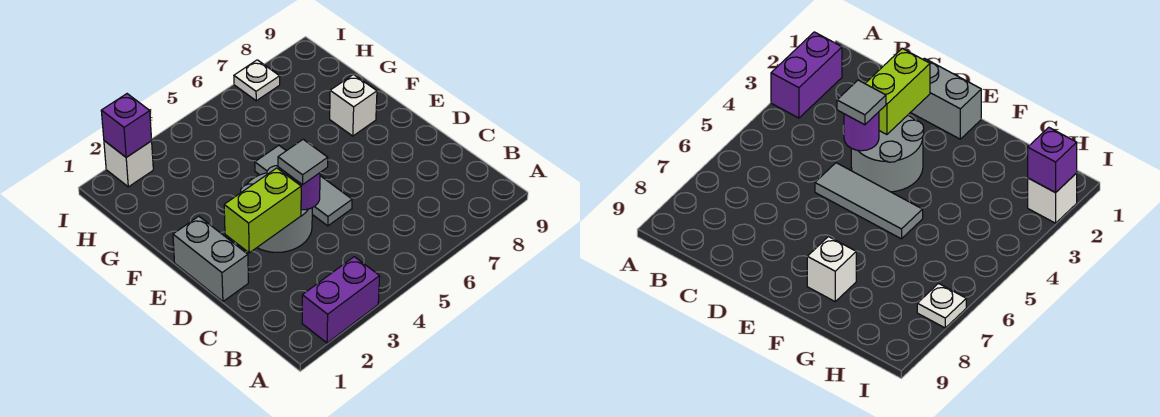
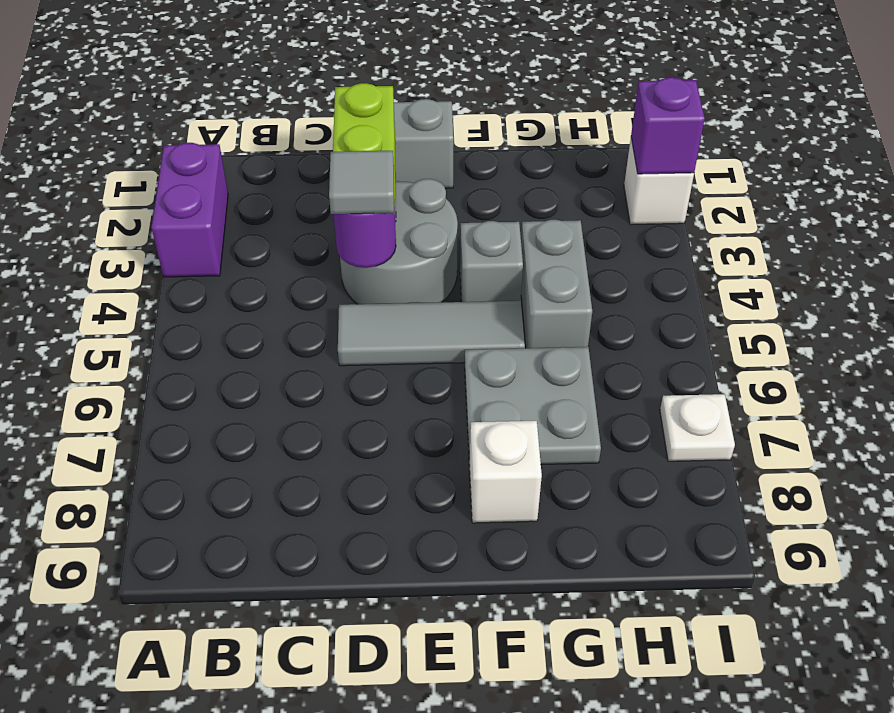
none -> grey 1x1 brick [460,221,523,302]
none -> grey 2x2 plate [465,347,601,466]
none -> grey 1x2 brick [521,220,592,348]

